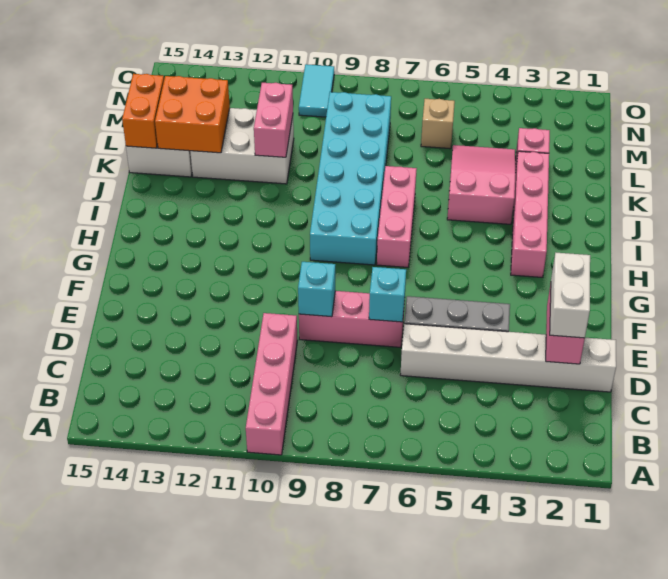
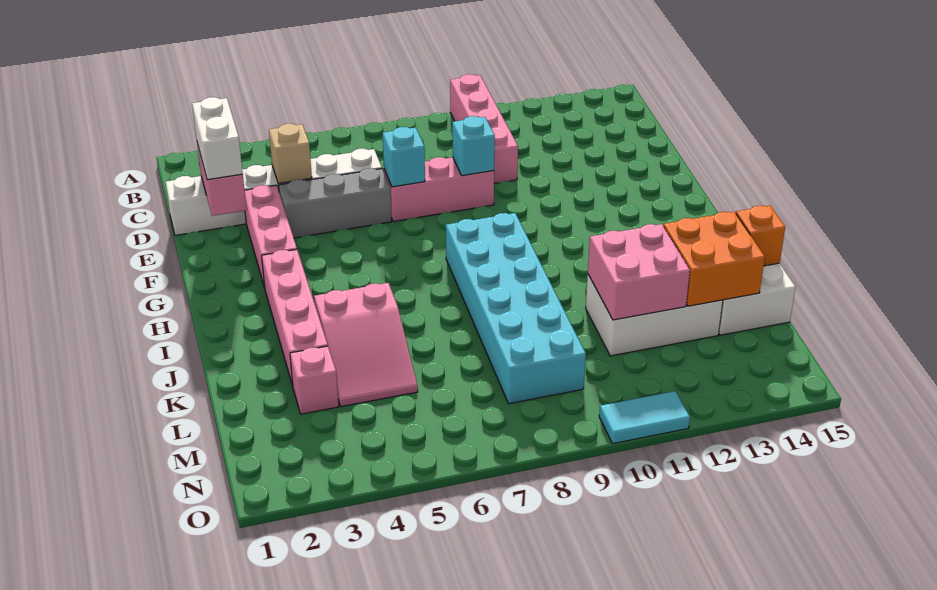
pink 1x3 brick [377,166,417,267] -> pink 1x3 brick moved to [245,185,297,288]
pink 1x2 brick [254,83,293,157] -> pink 2x2 brick [588,224,690,320]
orange 1x2 brick [122,74,164,148] -> orange 1x1 brick [736,206,785,266]
tan 1x1 brick [421,99,455,149] -> tan 1x1 brick moved to [269,124,312,184]
cyan 1x2 tile [299,64,334,117] -> cyan 1x2 tile turned to [599,391,690,444]

